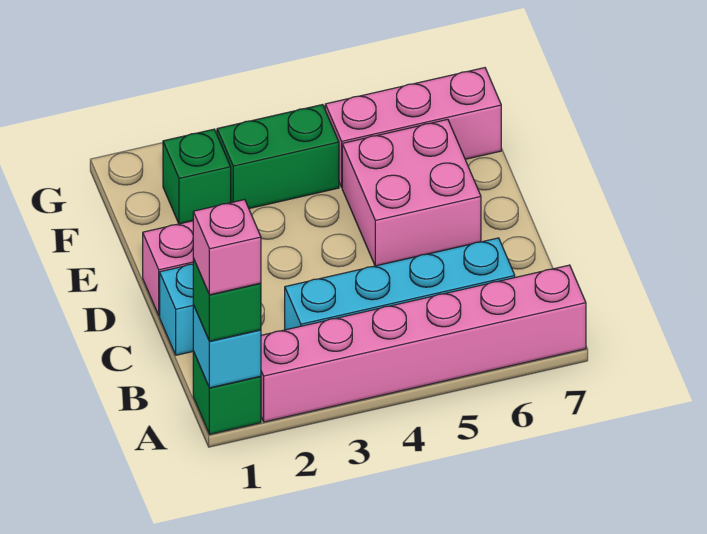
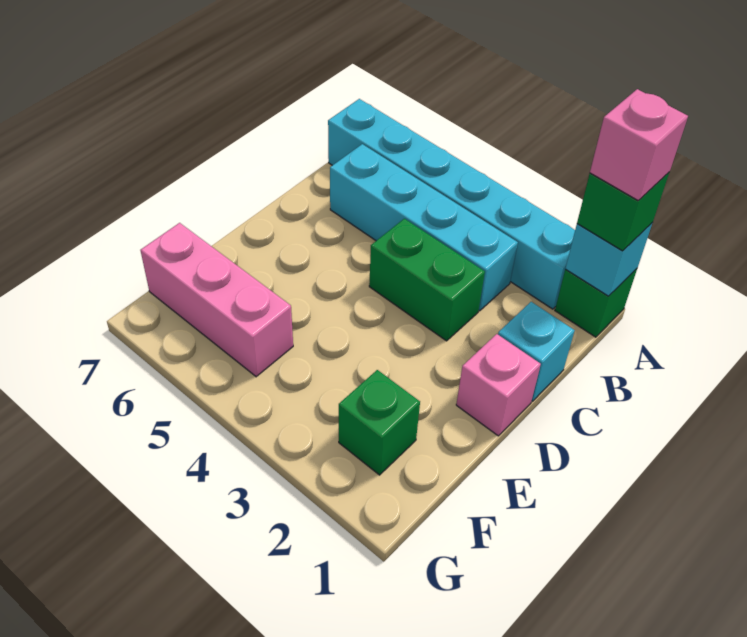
pink 1x6 brick [261,265,586,422] -> cyan 1x6 brick [328,99,575,309]
pink 2x2 brick [342,119,481,266] -> none
green 1x2 brick [217,105,339,209] -> green 1x2 brick moved to [369,219,485,341]

